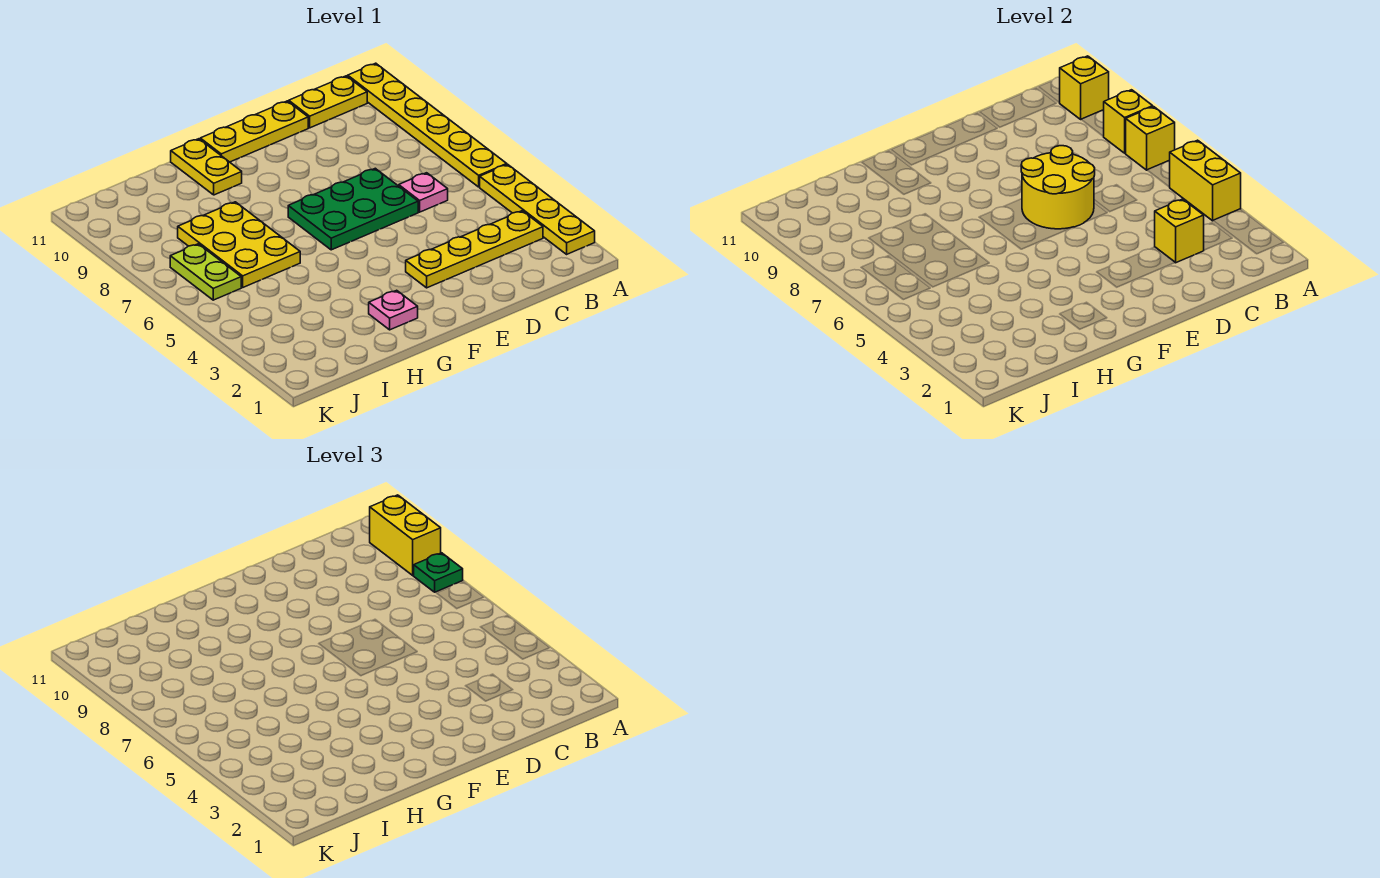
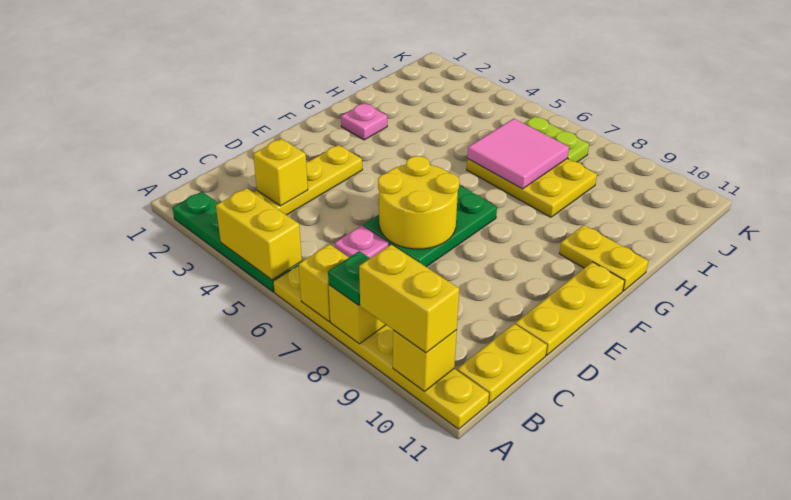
yellow 1x4 plate [480,164,595,254] -> green 1x4 plate [173,192,299,292]
none -> pink 2x2 tile [467,119,569,189]

